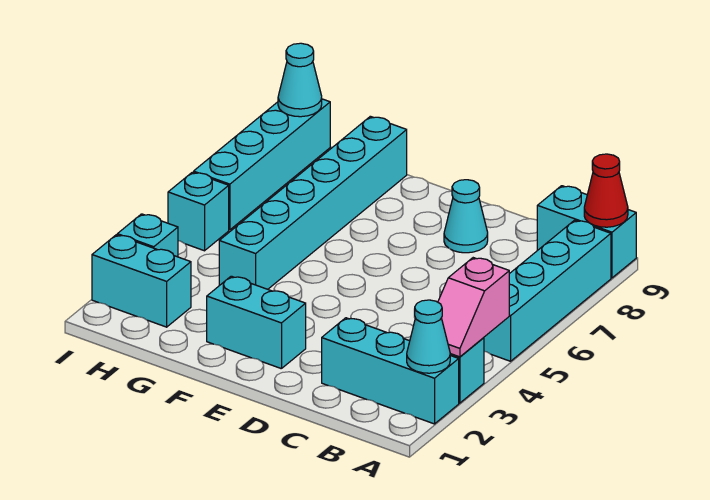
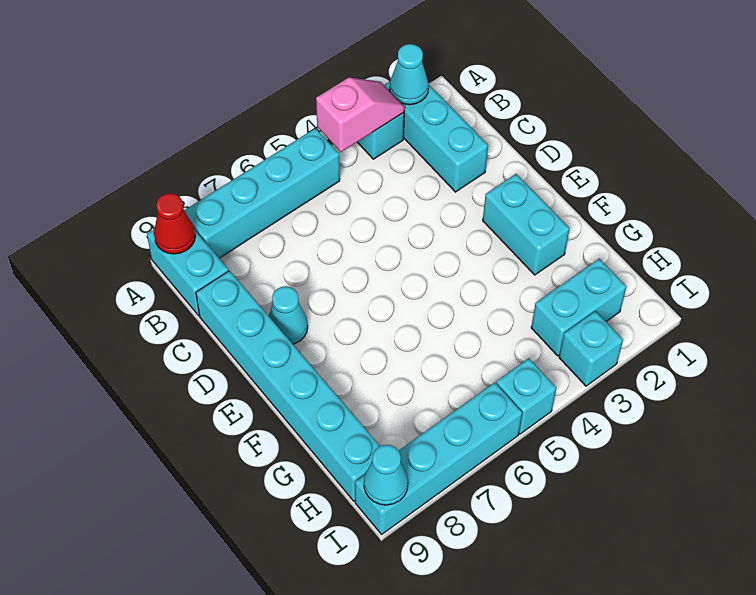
cyan 1x6 brick [219,116,407,289] -> cyan 1x6 brick turned to [196,271,380,501]
cyan 1x2 brick [92,235,191,327] -> cyan 1x2 brick turned to [531,259,626,356]

